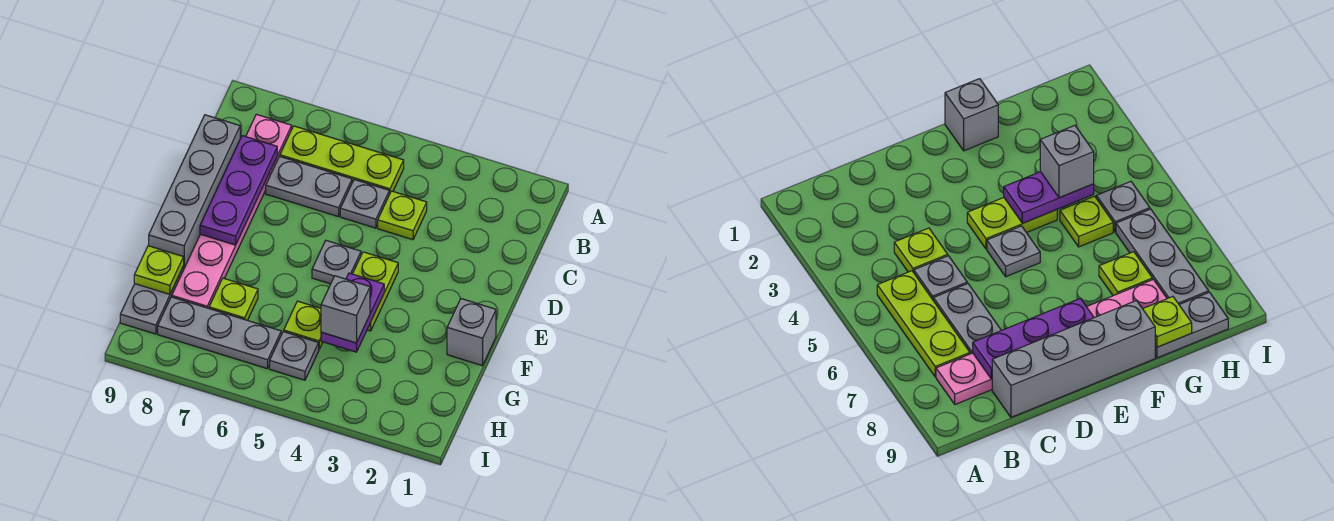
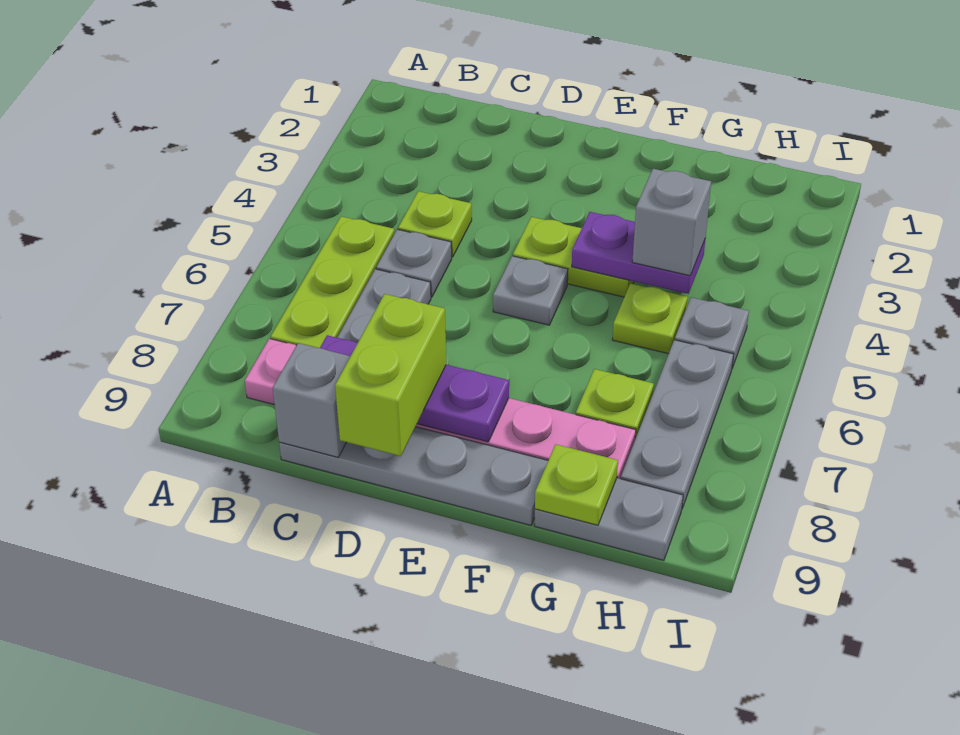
grey 1x4 brick [149,115,240,268] -> grey 1x4 plate [279,427,548,525]
none -> lime 1x2 brick [335,294,446,456]
grey 1x1 brick [447,299,496,366] -> grey 1x1 brick moved to [273,343,350,457]

